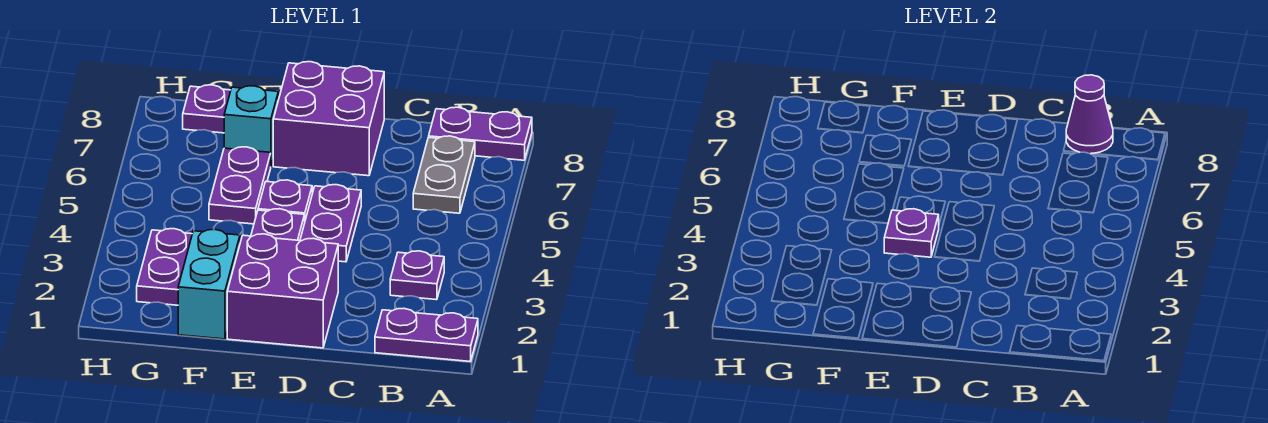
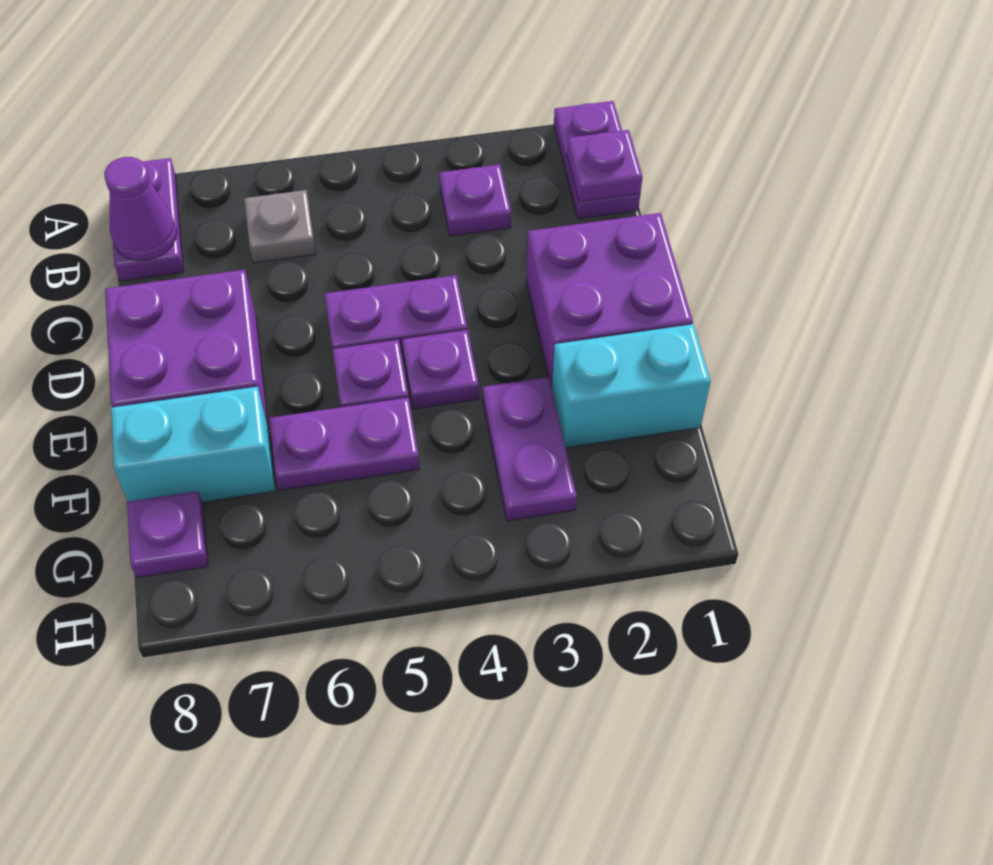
grey 1x2 plate [413,136,475,213] -> grey 1x1 plate [244,190,316,263]
purple 1x1 plate [884,209,939,257] -> purple 1x1 plate moved to [567,130,642,202]
cyan 1x1 brick [224,86,278,165] -> cyan 1x2 brick [111,387,276,502]
purple 1x2 plate [137,229,192,305] -> purple 1x2 plate turned to [483,377,577,521]

